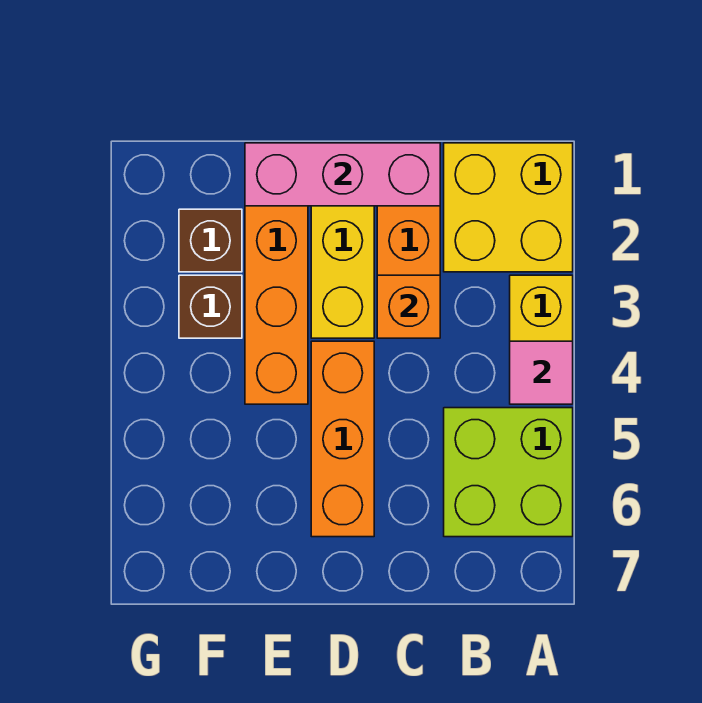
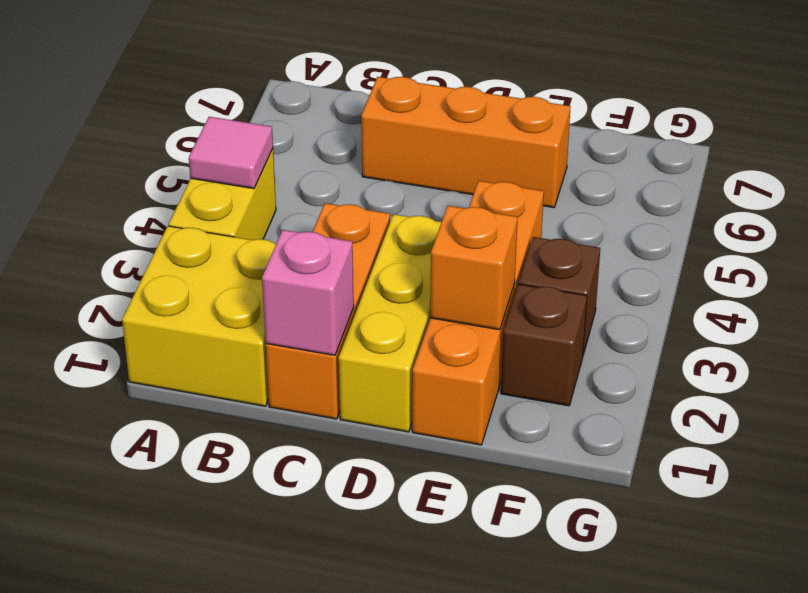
lime 2x2 brick [444,408,573,537] -> none
pink 1x3 brick [245,143,440,206] -> pink 1x1 brick [262,230,354,355]
orange 1x1 brick [377,275,440,338] -> orange 1x1 brick moved to [430,206,518,330]
orange 1x3 brick [311,341,374,537] -> orange 1x3 brick turned to [361,77,571,207]

